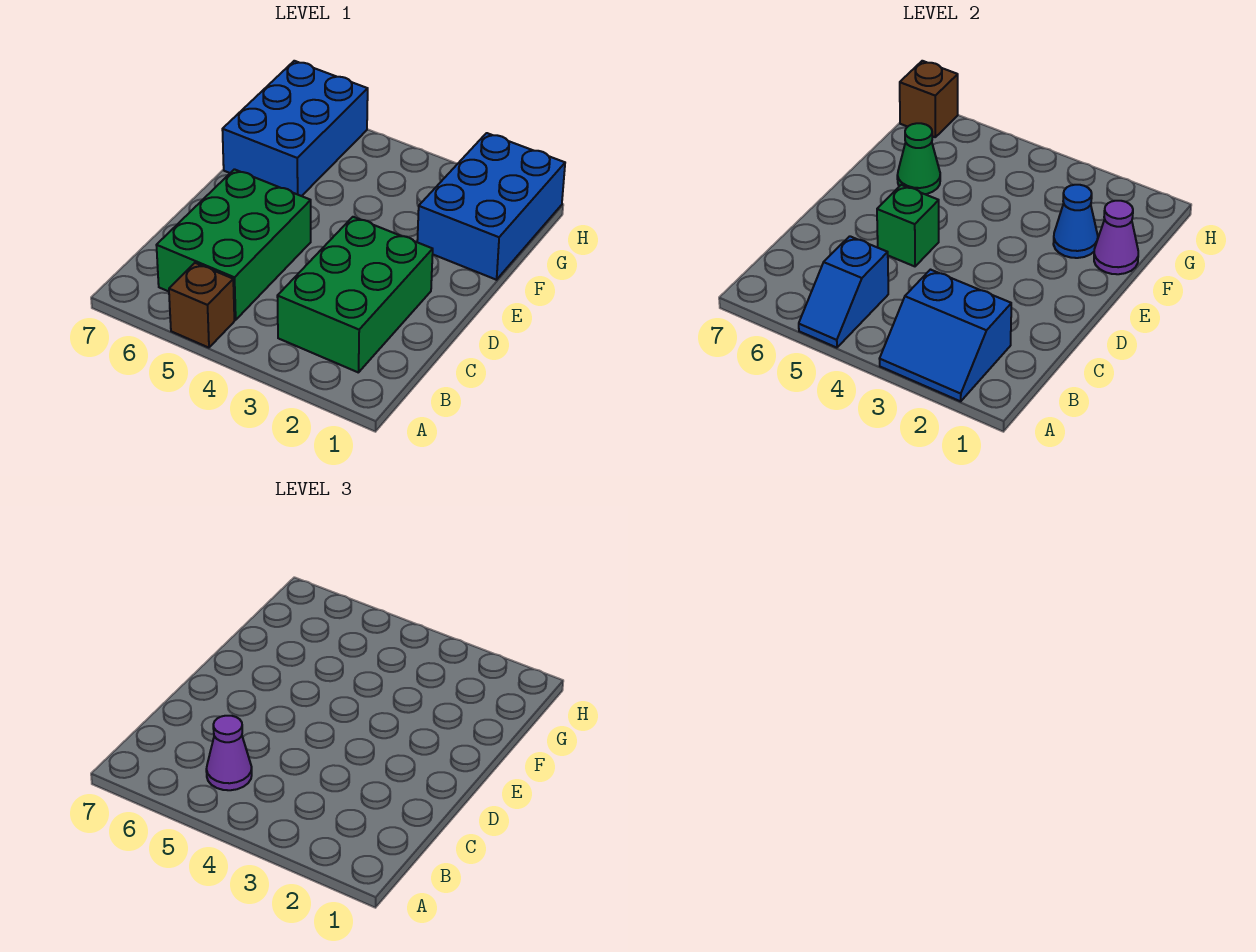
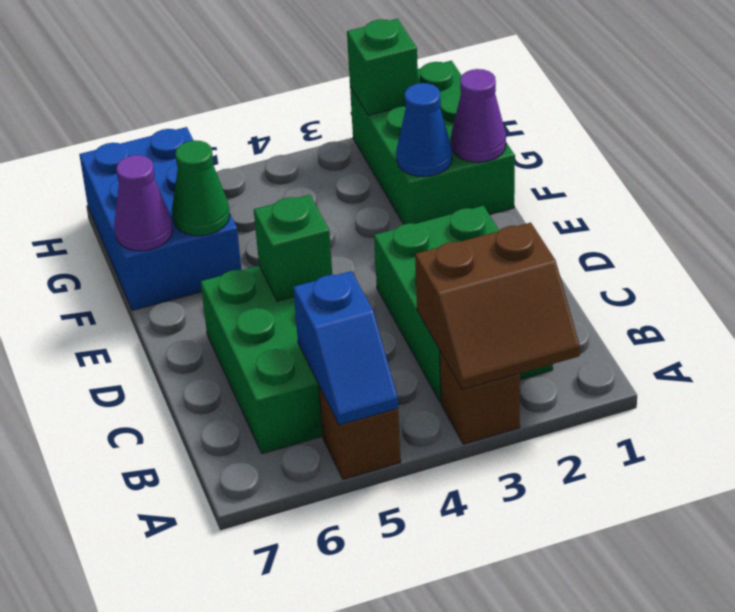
blue 2x2 slope [880,270,1011,401] -> brown 2x2 slope [415,223,580,390]
purple 1x1 cone [206,716,252,790] -> purple 1x1 cone moved to [114,155,173,251]
blue 2x3 brick [417,133,565,280] -> green 2x3 brick [350,61,515,224]
none -> green 1x1 brick [347,19,418,115]
brown 1x1 brick [900,61,958,137] -> brown 1x1 brick moved to [440,352,520,444]

